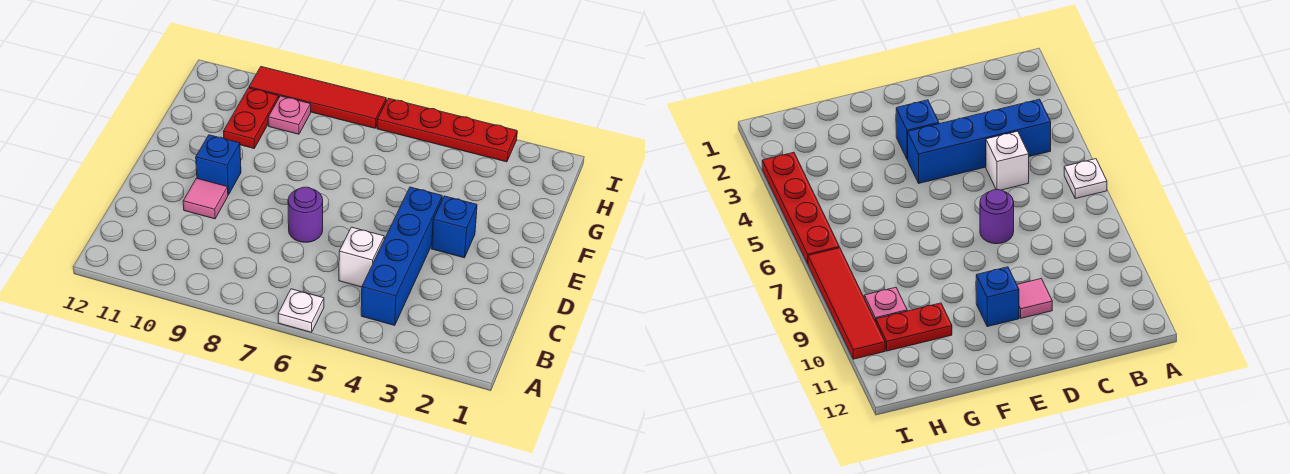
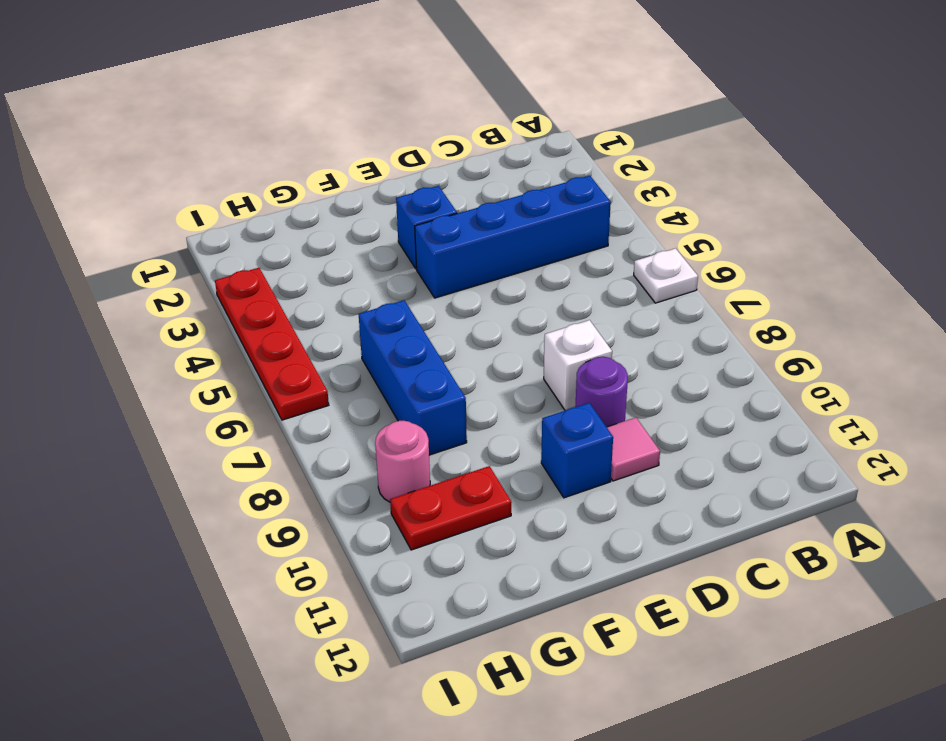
white 1x1 brick [339,227,384,287] -> white 1x1 brick moved to [544,320,612,410]
purple 1x1 round brick [288,187,323,242] -> purple 1x1 round brick moved to [575,357,628,427]
none -> blue 1x3 brick [359,300,467,455]
pink 1x1 plate [268,96,311,134] -> pink 1x1 round brick [375,421,430,502]
red 1x4 tile [249,67,386,128] -> none

